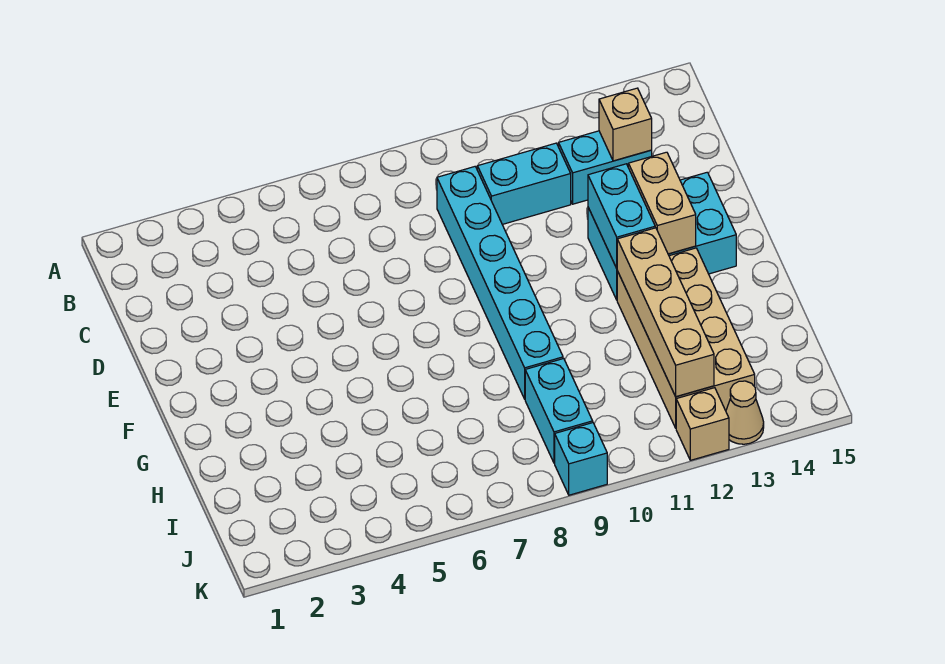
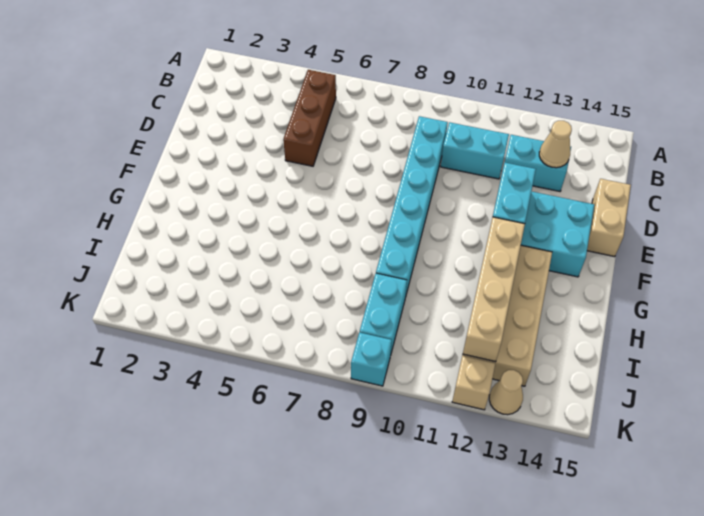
none -> brown 1x3 brick [283,70,336,166]
tan 1x1 brick [599,88,652,161] -> tan 1x1 cone [539,121,572,168]
tan 1x2 brick [628,152,696,254] -> tan 1x2 brick moved to [587,179,631,257]

